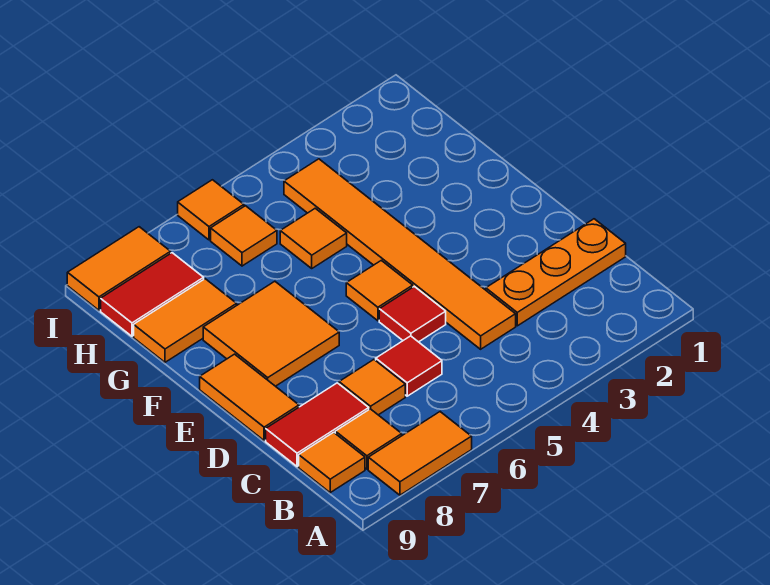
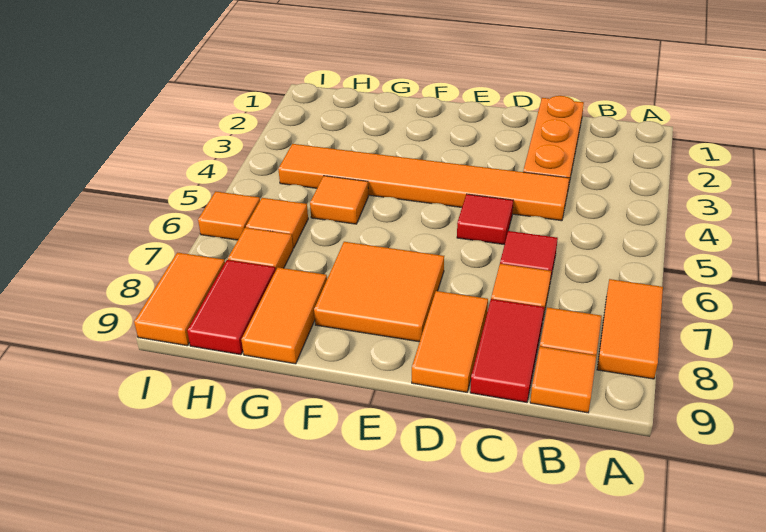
orange 1x2 tile [200,354,299,441] -> orange 1x2 tile turned to [412,291,488,392]
orange 1x1 tile [346,260,413,321] -> orange 1x1 tile moved to [228,228,293,271]

